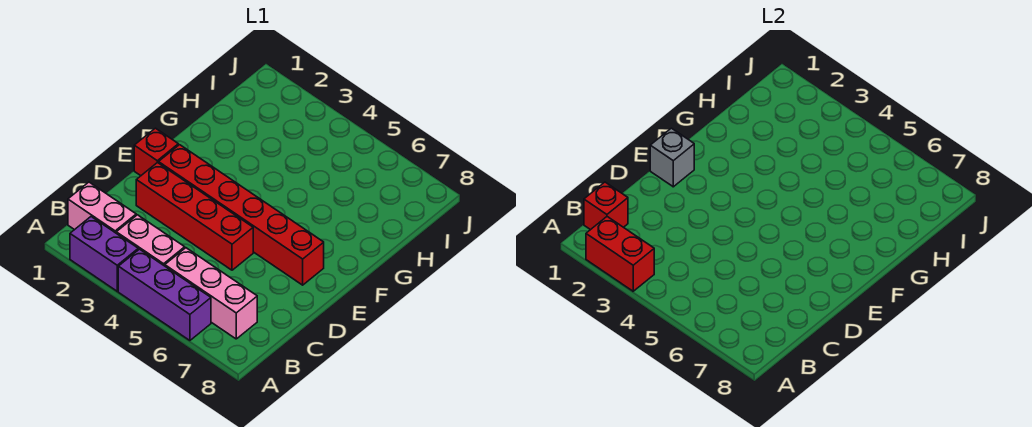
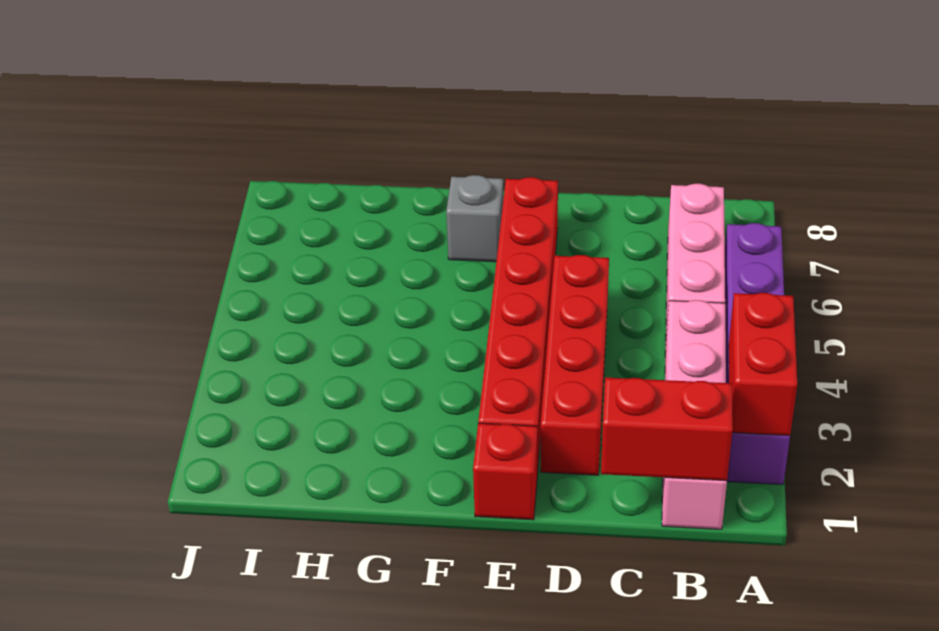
red 1x1 brick [584,182,628,230] -> red 1x2 brick [601,377,733,481]
grey 1x1 brick [650,128,694,187] -> grey 1x1 brick moved to [446,175,504,262]

